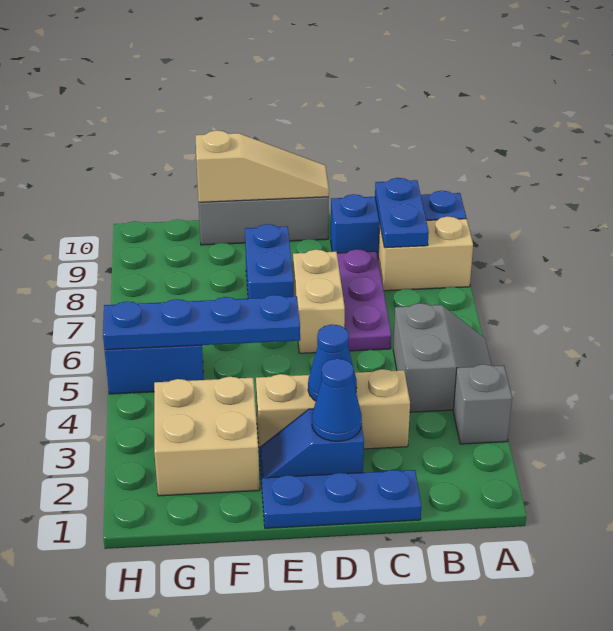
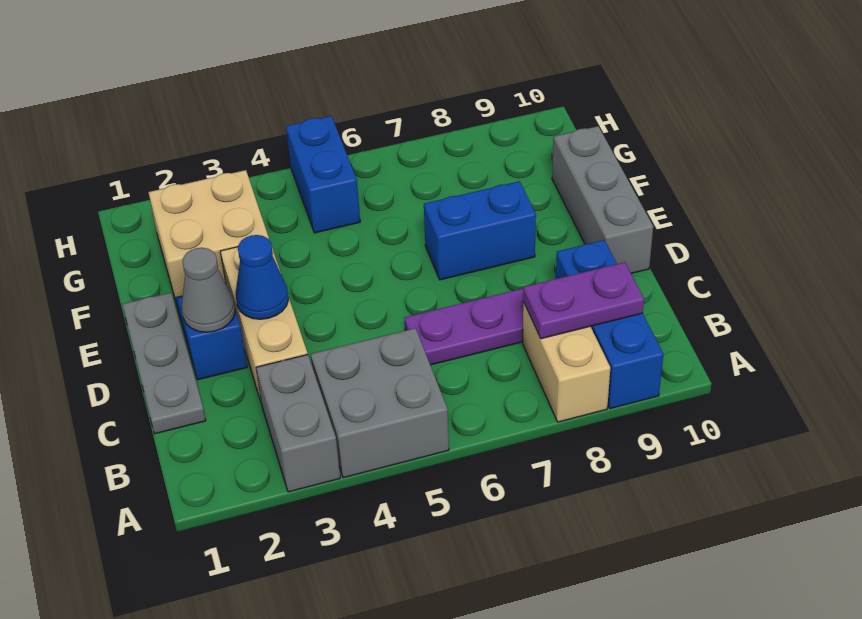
grey 1x1 brick [453,364,512,444] -> grey 1x2 brick [256,355,340,492]
grey 2x2 slope [393,303,492,412] -> grey 2x2 brick [311,328,449,478]
blue 1x2 plate [375,178,429,248] -> purple 1x2 plate [523,262,644,339]
blue 1x3 plate [262,470,421,528] -> grey 1x3 plate [122,293,206,434]
blue 1x1 cone [312,358,362,441] -> grey 1x1 cone [182,248,235,332]
tan 1x2 brick [293,250,345,353] -> none
tan 1x3 slope [195,130,329,202] -> none
blue 1x4 plate [103,295,300,350] -> none

